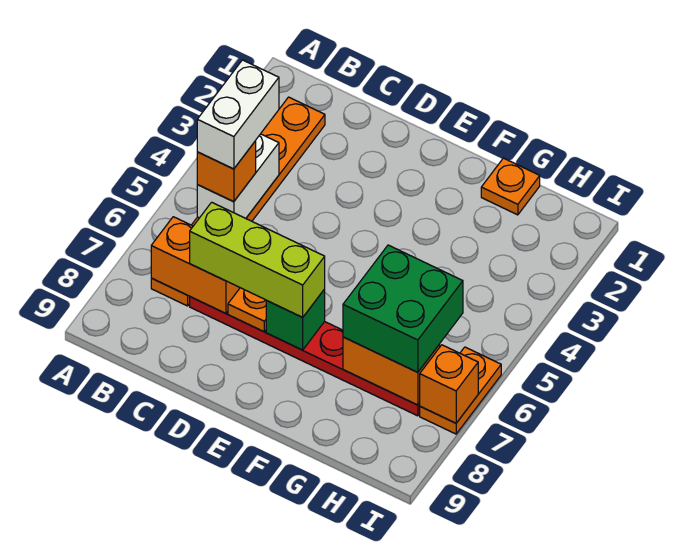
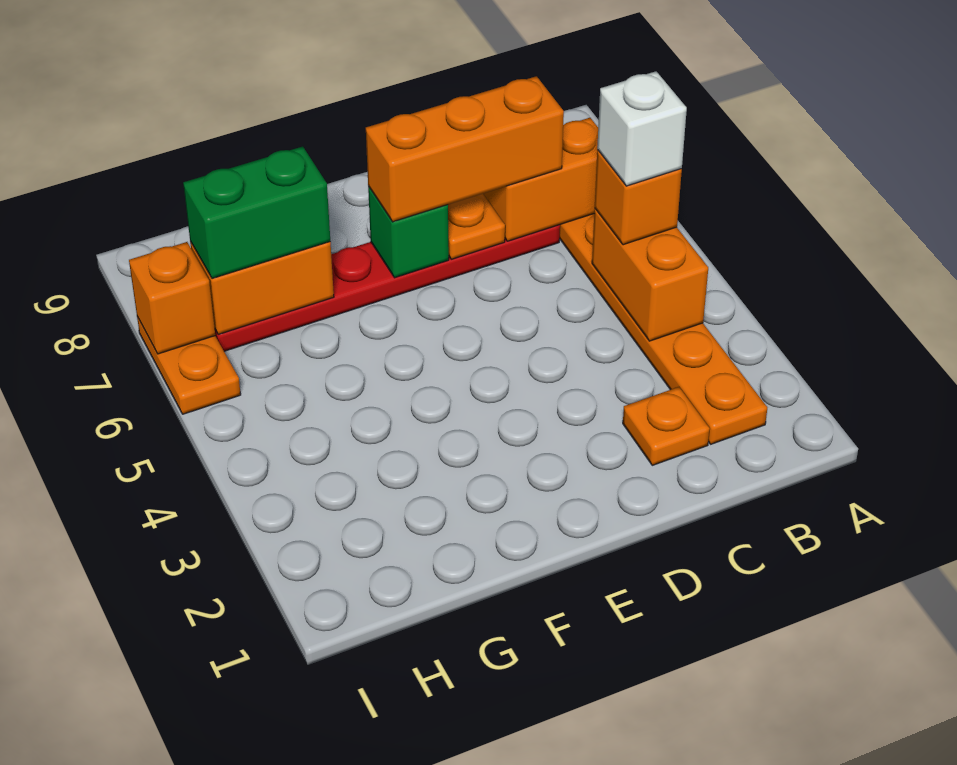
white 1x2 brick [197,134,279,218] -> orange 1x2 brick [592,209,708,341]
white 1x2 brick [197,60,279,169] -> white 1x1 brick [597,71,687,186]
lime 1x3 brick [190,202,325,317] -> orange 1x3 brick [366,76,564,222]
orange 1x1 plate [481,158,540,215] -> orange 1x1 plate moved to [623,387,710,465]
green 2x2 brick [343,245,463,372] -> green 1x2 brick [183,146,330,279]

